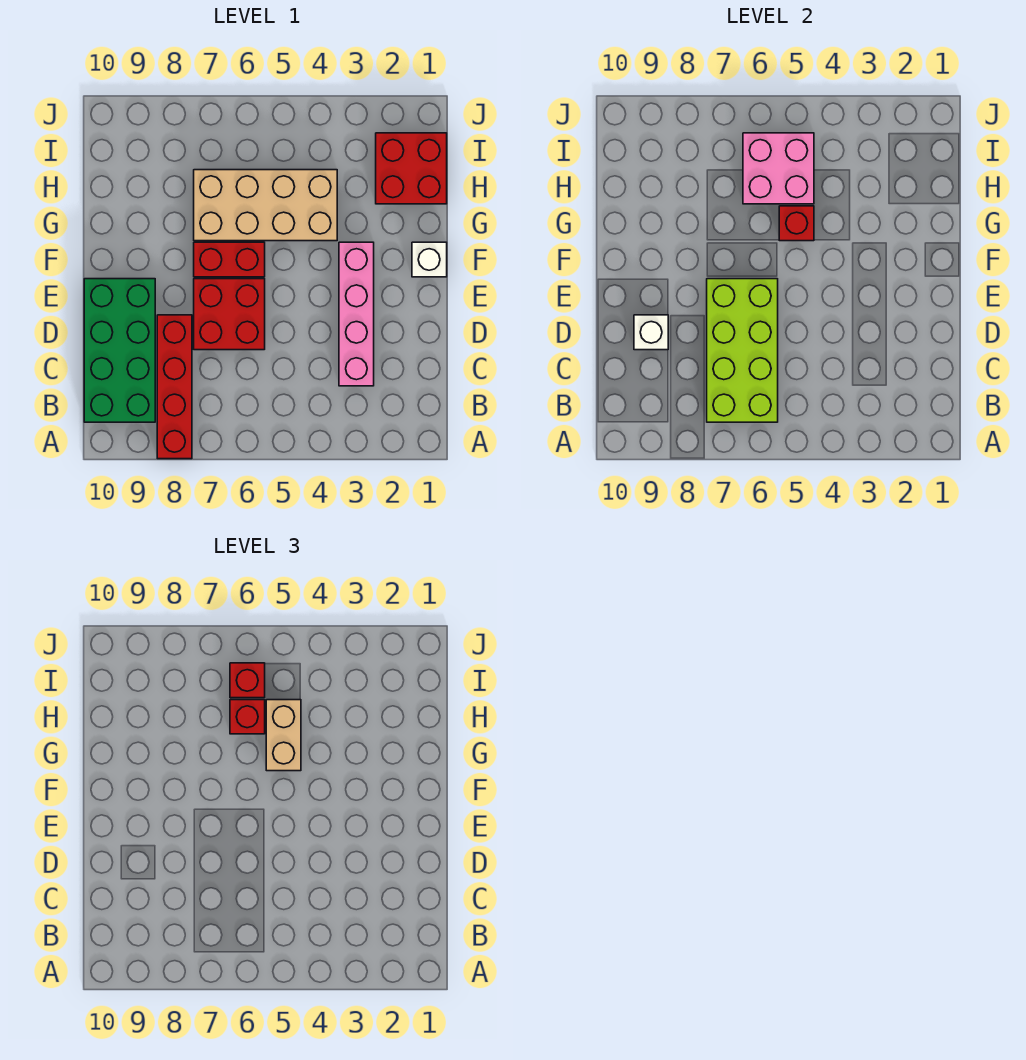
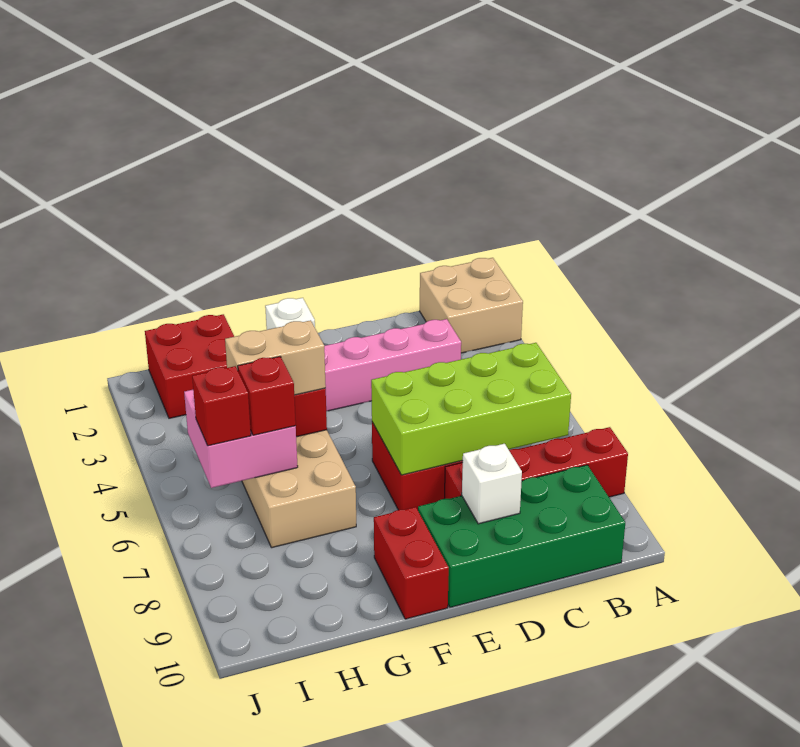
none -> tan 2x2 brick [420,258,523,353]
red 1x2 brick [194,242,265,277] -> red 1x2 brick moved to [374,507,449,619]

